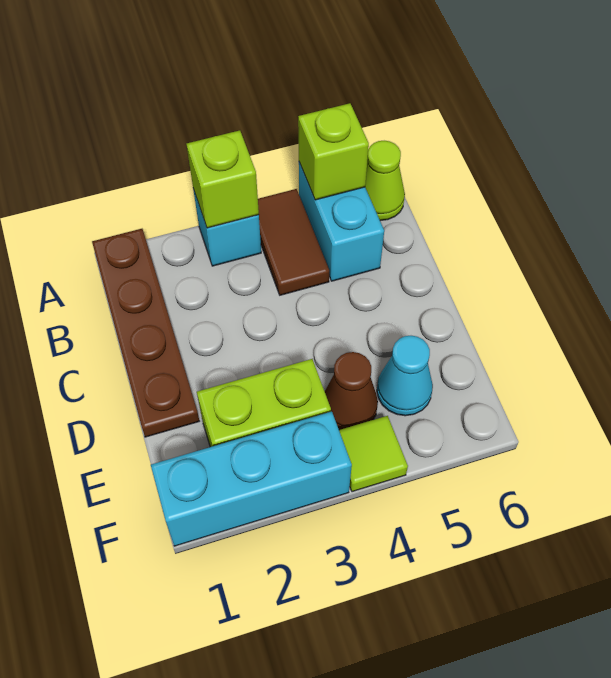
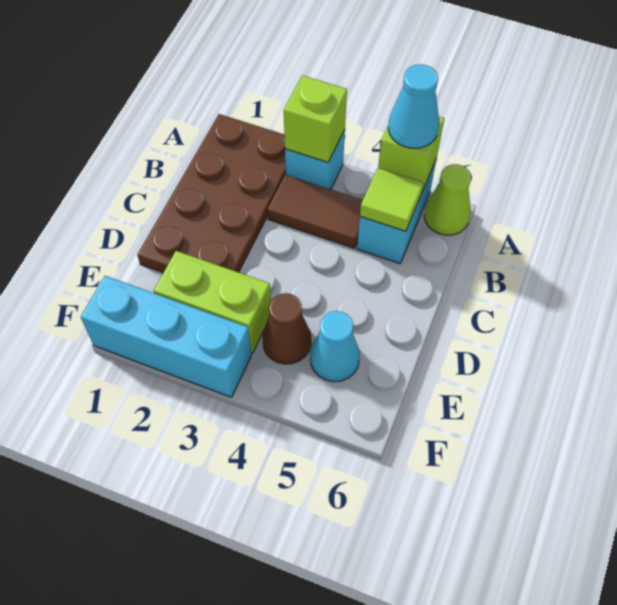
brown 1x4 plate [92,229,199,437] -> brown 2x4 plate [137,114,286,273]
brown 1x2 tile [258,189,329,295] -> brown 1x2 tile turned to [267,175,363,248]
none -> cyan 1x1 cone [388,64,439,148]
lime 1x1 tile [339,416,408,492] -> lime 1x1 tile moved to [360,168,423,231]

